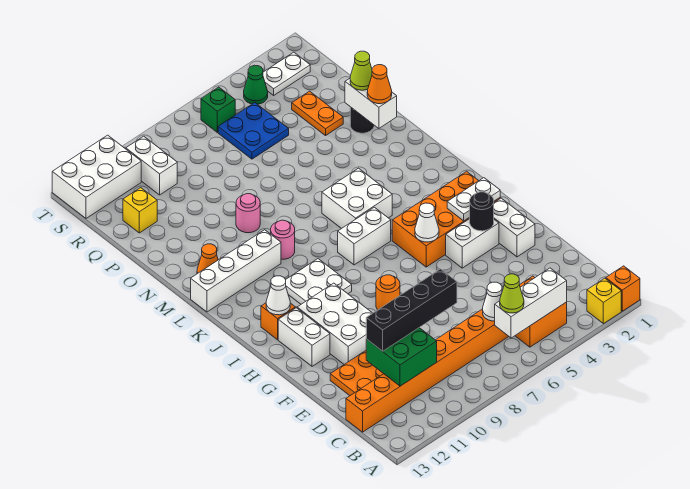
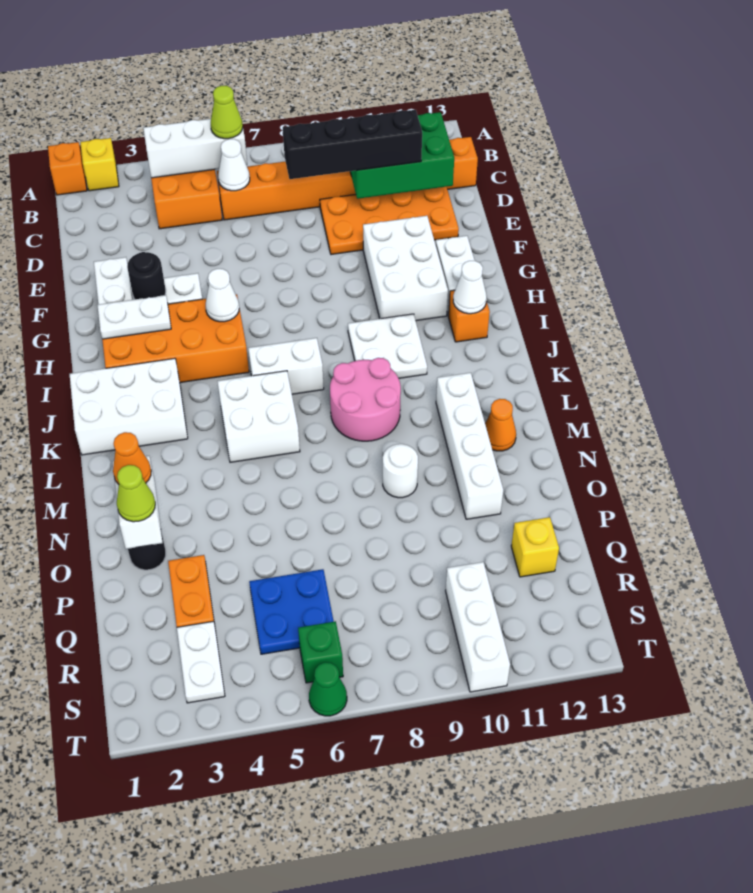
green 2x2 brick [366,328,437,386] -> green 2x3 brick [350,112,454,199]
orange 1x1 round brick [376,275,400,310] -> none
pink 1x1 round brick [271,220,295,259] -> pink 2x2 round brick [330,358,401,441]
white 1x4 brick [191,230,281,312] -> white 1x4 brick turned to [436,373,503,519]
pink 1x1 round brick [236,194,260,233] -> white 1x1 round brick [383,444,418,498]
white 1x2 brick [126,136,177,195] -> white 1x3 brick [446,562,510,692]
white 1x2 plate [263,52,310,95] -> white 1x2 plate turned to [177,621,225,703]
green 1x1 cone [244,65,268,104] -> green 1x1 cone moved to [309,662,347,716]
white 2x3 brick [52,135,141,218] -> white 2x3 brick moved to [70,358,188,455]

